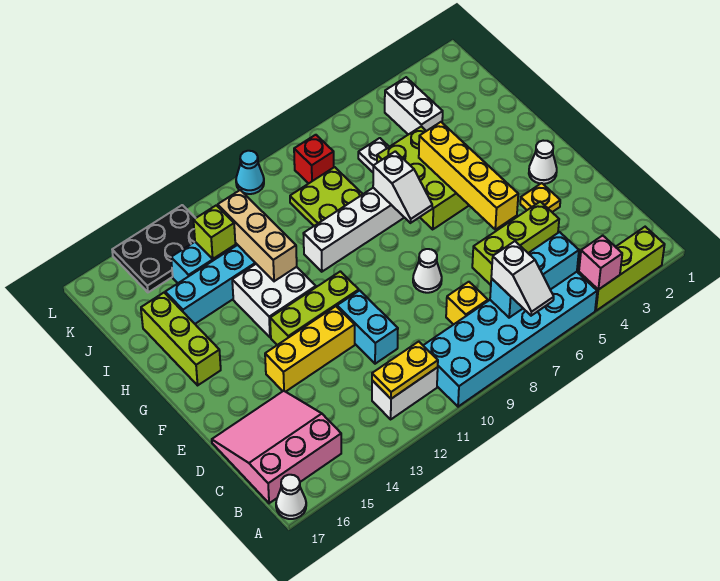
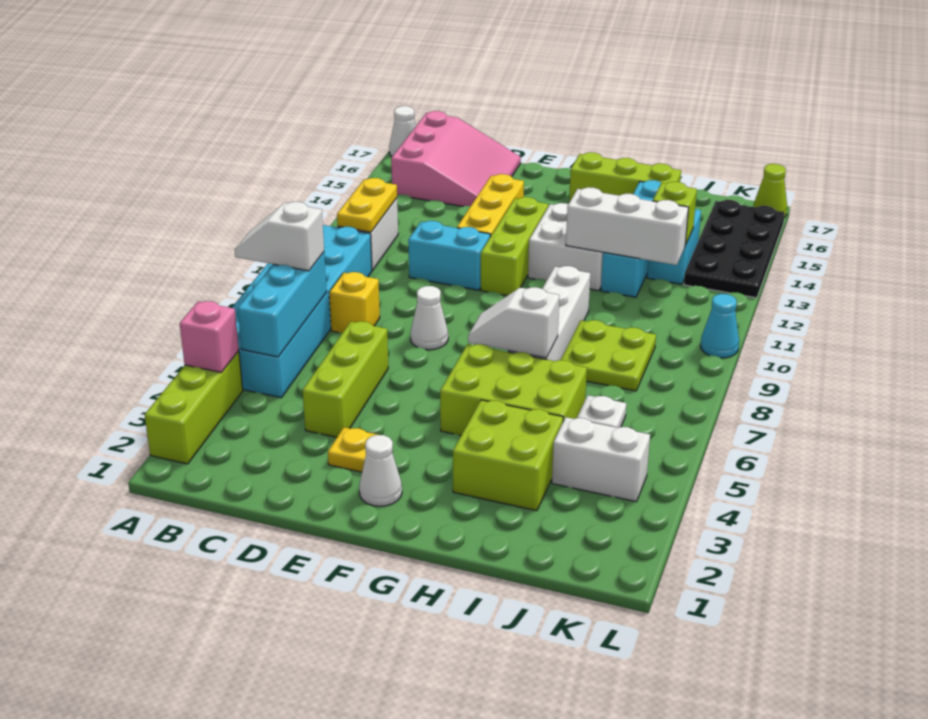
yellow 1x4 brick [419,122,518,230] -> none
none -> lime 2x2 brick [453,400,563,511]
tan 1x3 brick [218,190,297,281] -> white 1x3 brick [566,187,689,265]
red 1x1 brick [294,135,334,184] -> none
black 2x3 plate [112,205,195,292] -> black 2x4 plate [684,200,785,298]
none -> lime 1x1 cone [753,164,787,218]

